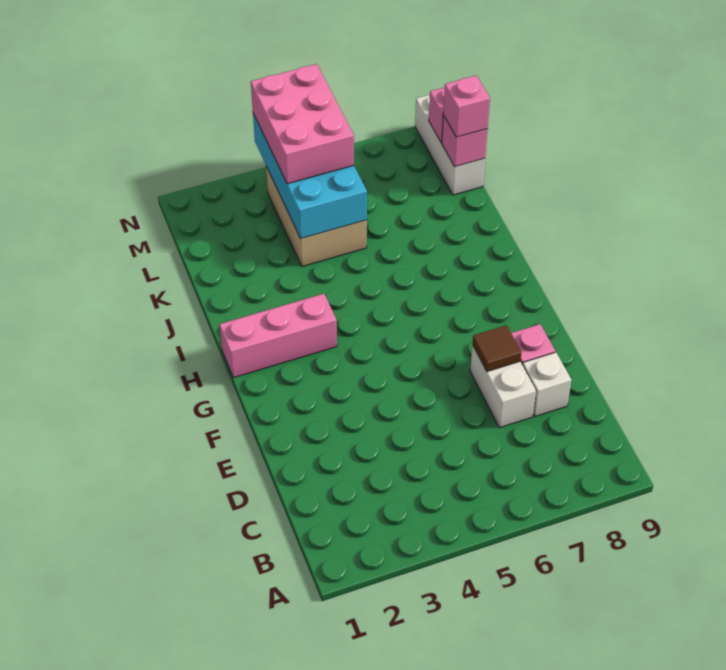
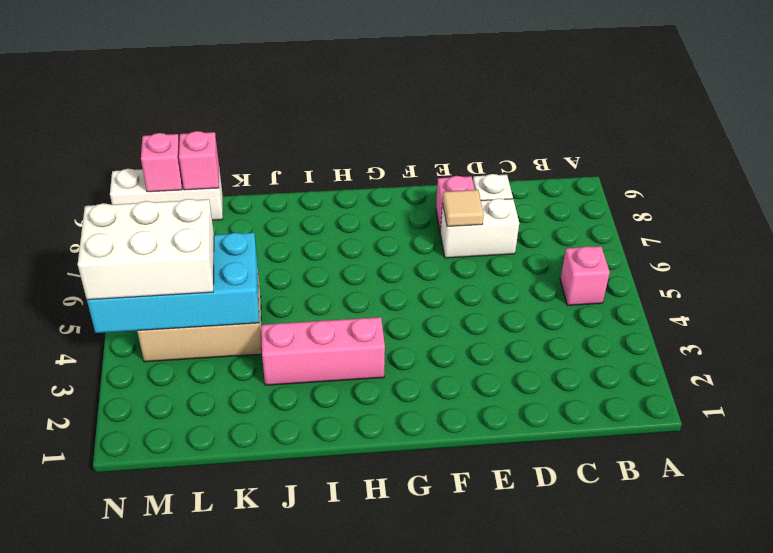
brown 1x1 tile [473,325,521,372] -> tan 1x1 tile [442,190,484,226]
pink 1x3 brick [219,294,337,378] -> pink 1x3 brick turned to [261,317,385,385]
pink 2x3 brick [251,64,354,184] -> white 2x3 brick [78,199,214,300]
pink 1x1 brick [443,75,490,137] -> pink 1x1 brick moved to [560,246,610,305]

